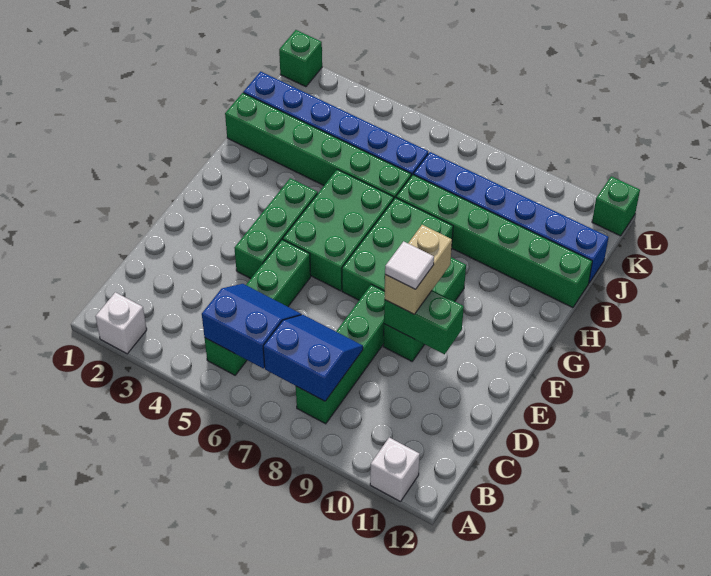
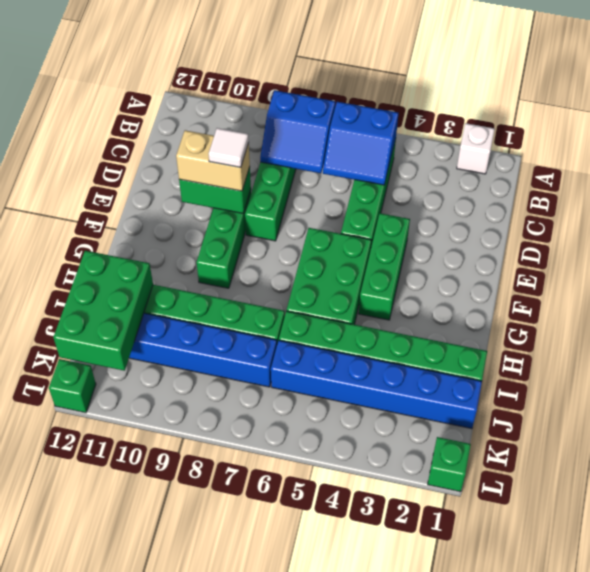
white 1x1 brick [370,438,420,502] -> none
tan 1x2 brick [385,225,452,314] -> tan 1x2 brick turned to [176,130,250,191]
green 2x3 brick [342,198,453,300] -> green 2x3 brick moved to [53,251,153,371]

